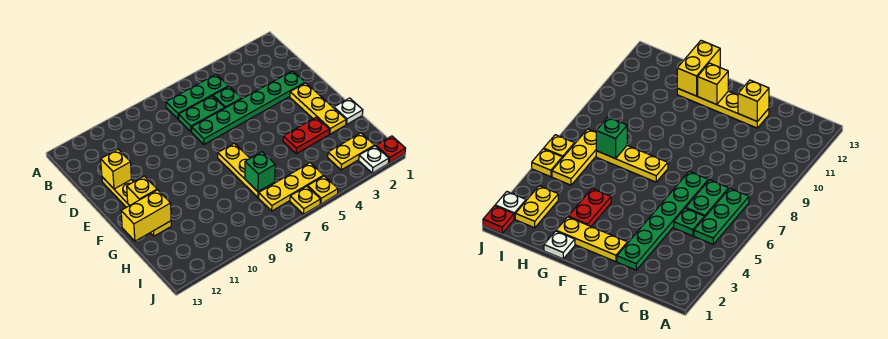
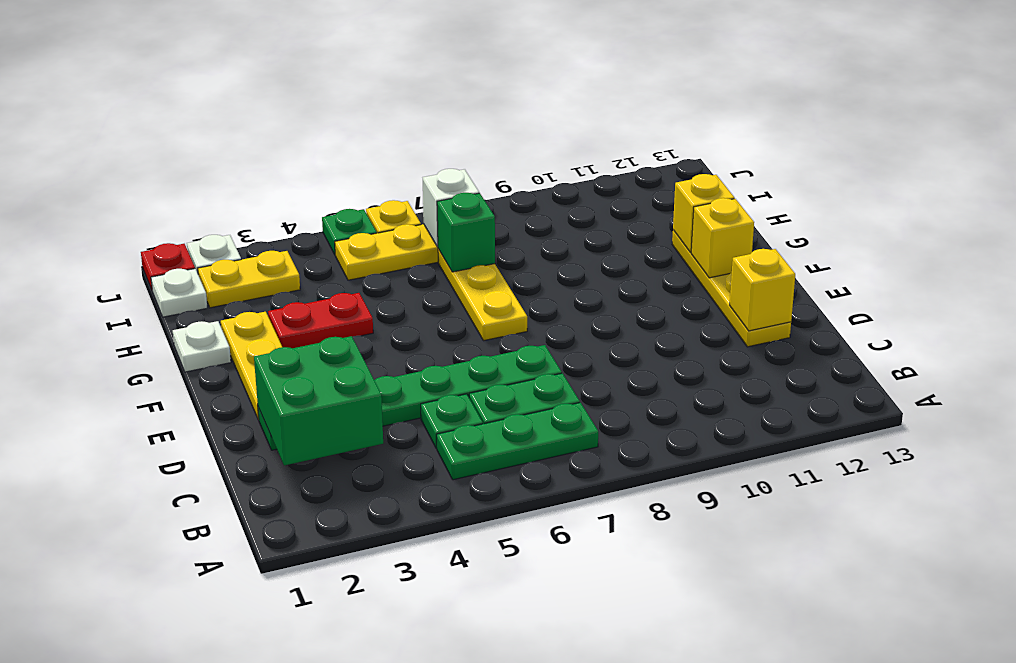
none -> green 2x2 brick [254,336,383,465]
yellow 1x2 brick [121,190,171,241] -> yellow 1x1 brick [673,174,735,252]
none -> white 1x1 plate [151,269,207,317]
none -> white 1x1 brick [423,169,479,247]
yellow 1x1 plate [308,176,338,204] -> green 1x1 plate [322,209,377,254]

